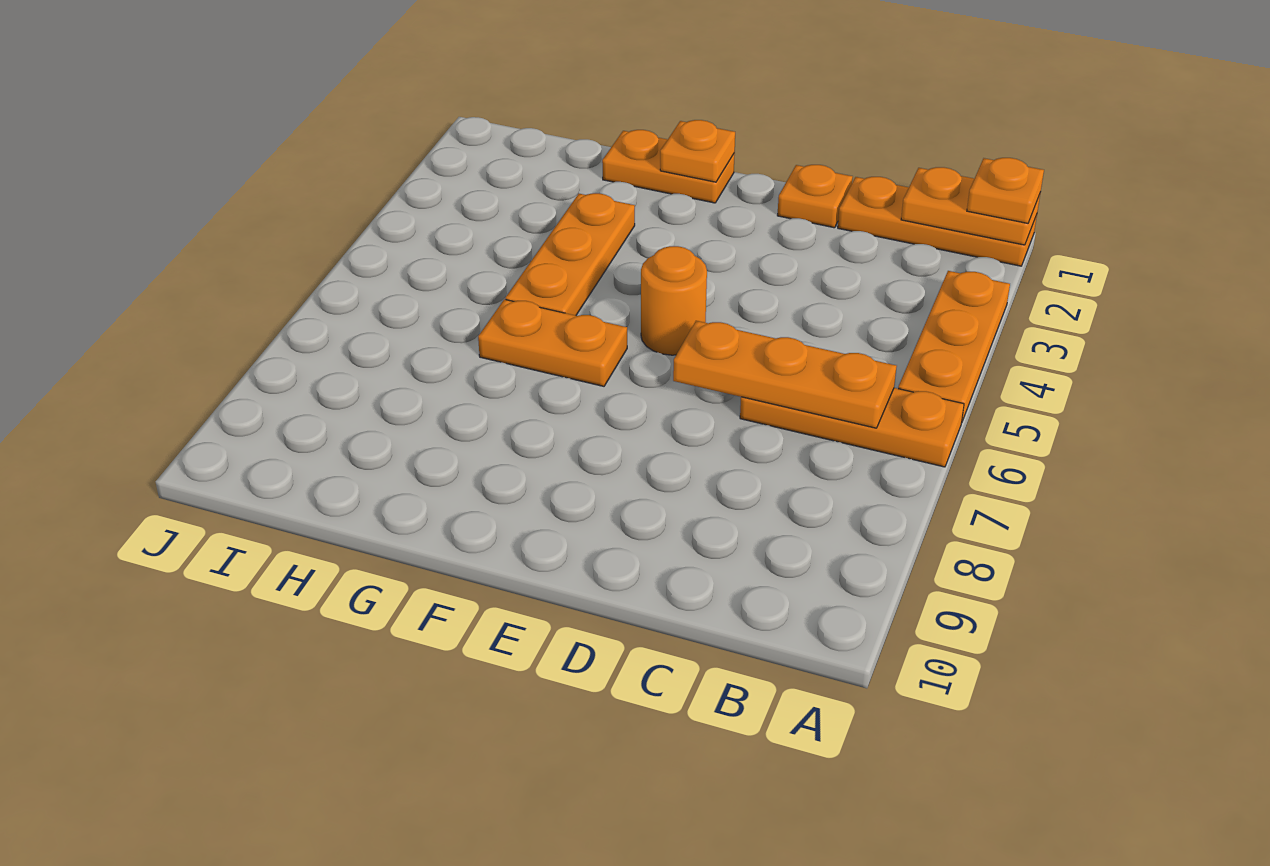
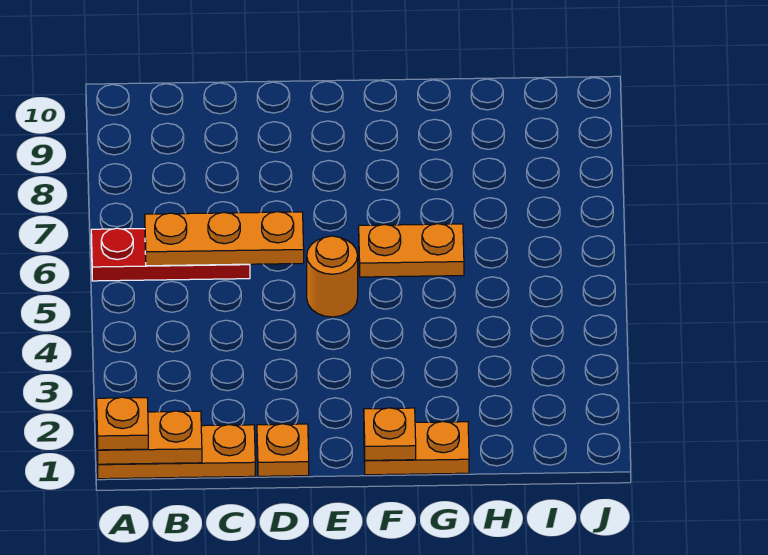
orange 1x3 plate [898,271,1010,421] -> none
orange 1x3 plate [740,388,964,467] -> red 1x3 plate [91,228,250,281]
orange 1x3 plate [505,193,635,315] -> none

